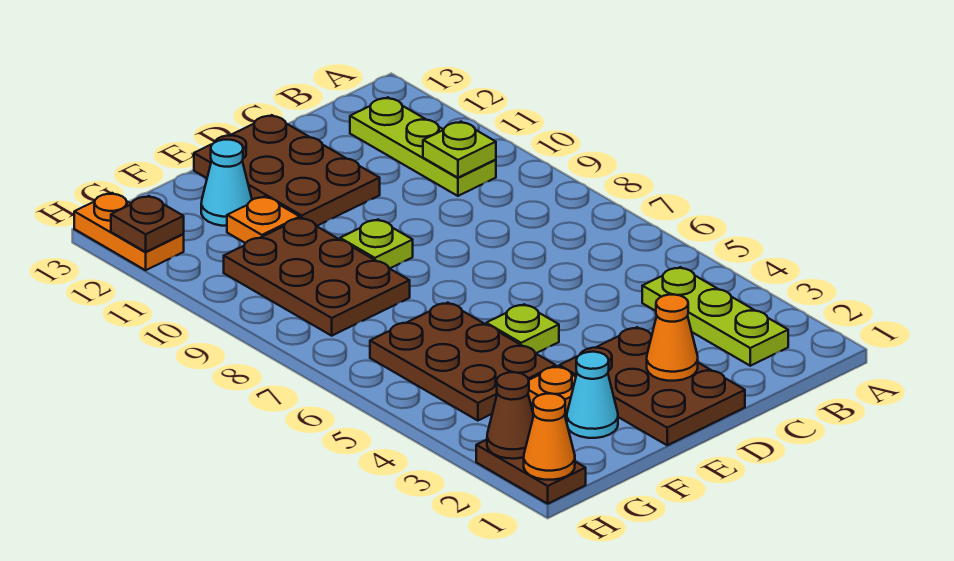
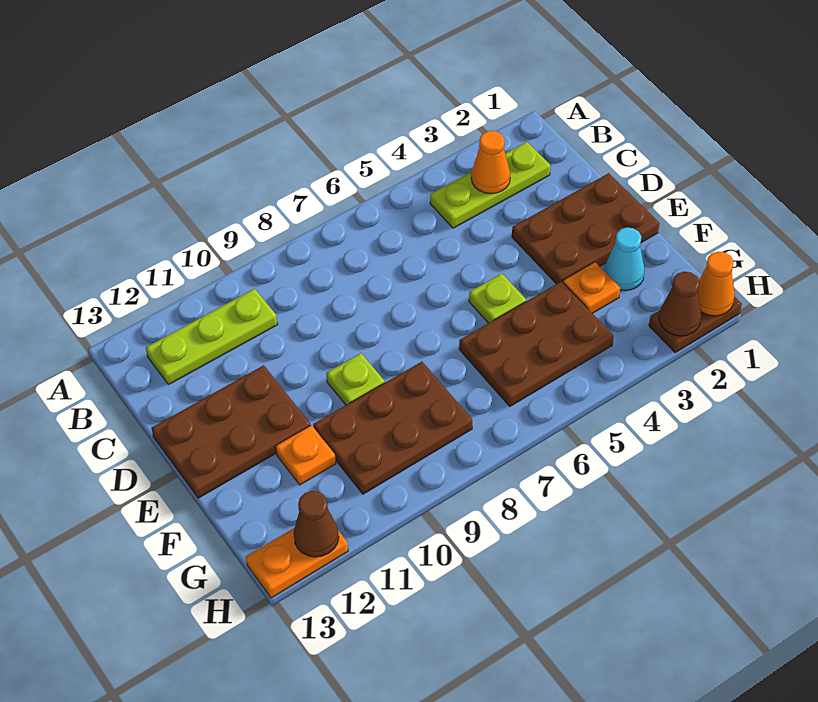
lime 1x1 plate [423,122,496,178] -> none
orange 1x1 cone [647,295,698,381] -> orange 1x1 cone moved to [471,131,510,194]
cyan 1x1 cone [201,140,252,226] -> none
brown 1x1 plate [111,196,184,252] -> brown 1x1 cone [294,491,339,557]

